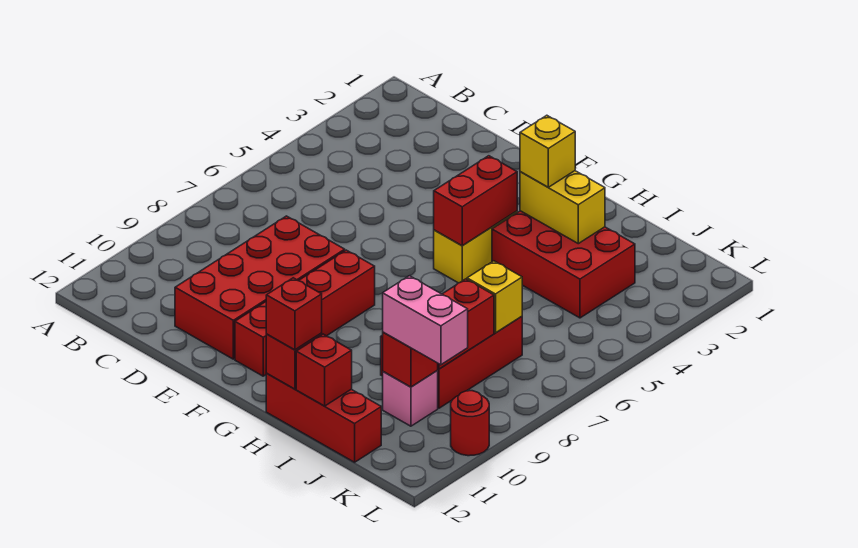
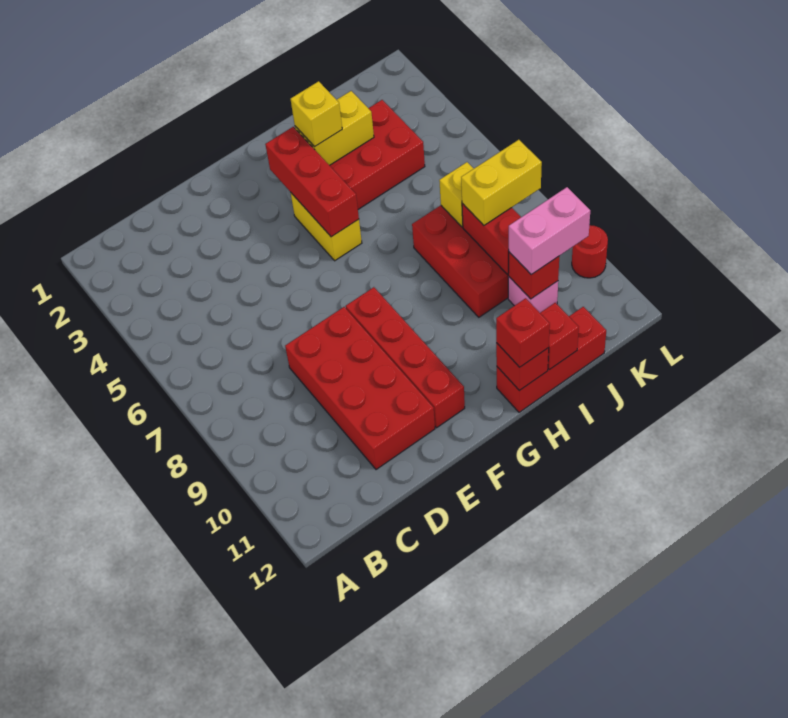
red 1x2 brick [434,156,517,246] -> red 1x3 brick [265,127,359,237]
none -> yellow 1x2 brick [461,140,542,225]

